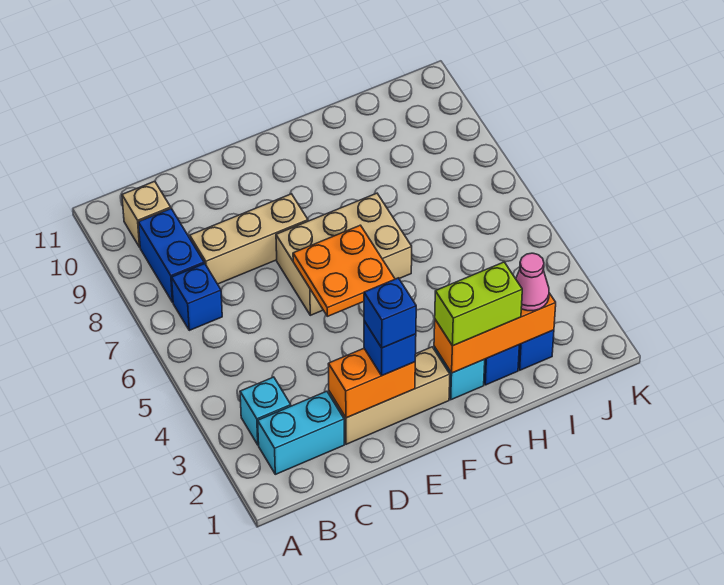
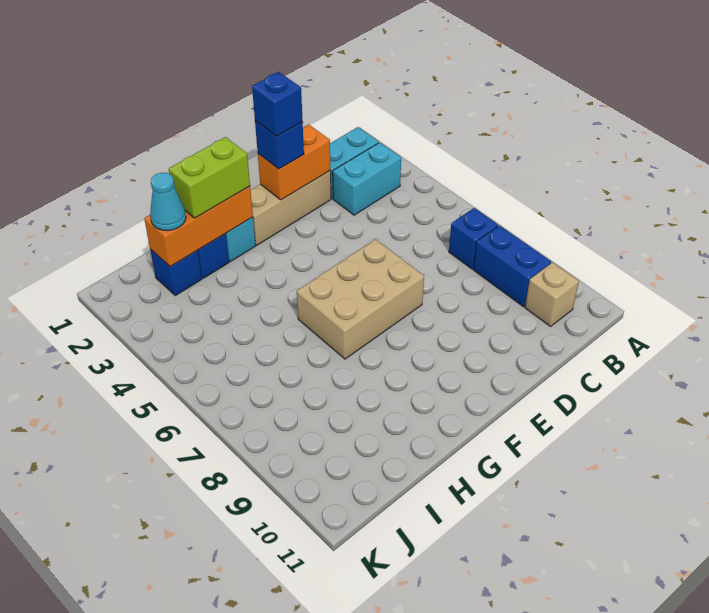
cyan 1x1 brick [240,377,291,445] -> cyan 1x2 brick [333,142,401,215]
tan 1x3 brick [190,194,308,284] -> none
orange 2x2 plate [293,225,395,316] -> none
pink 1x1 cone [516,253,549,311] -> cyan 1x1 cone [150,173,186,231]

